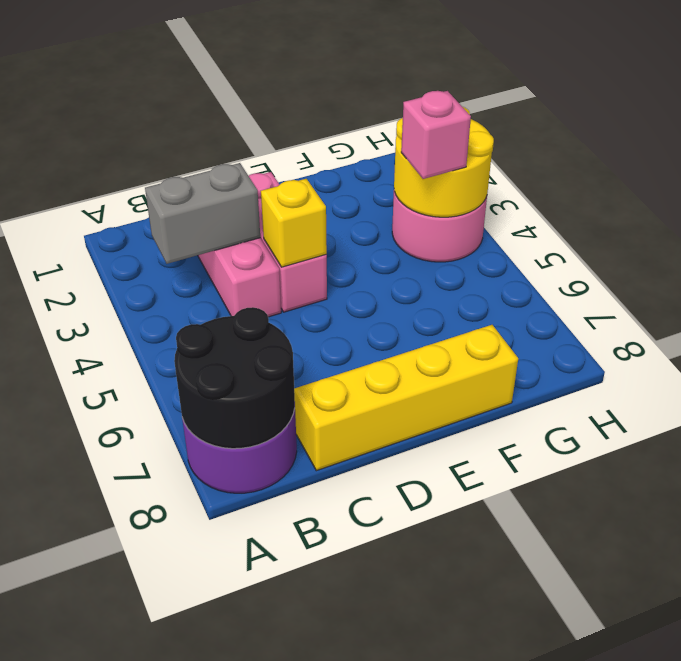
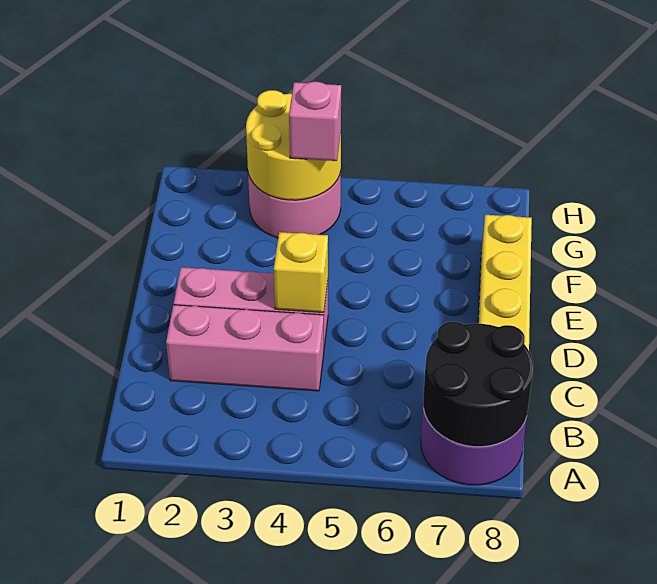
grey 1x2 brick [145,163,260,264] -> none

